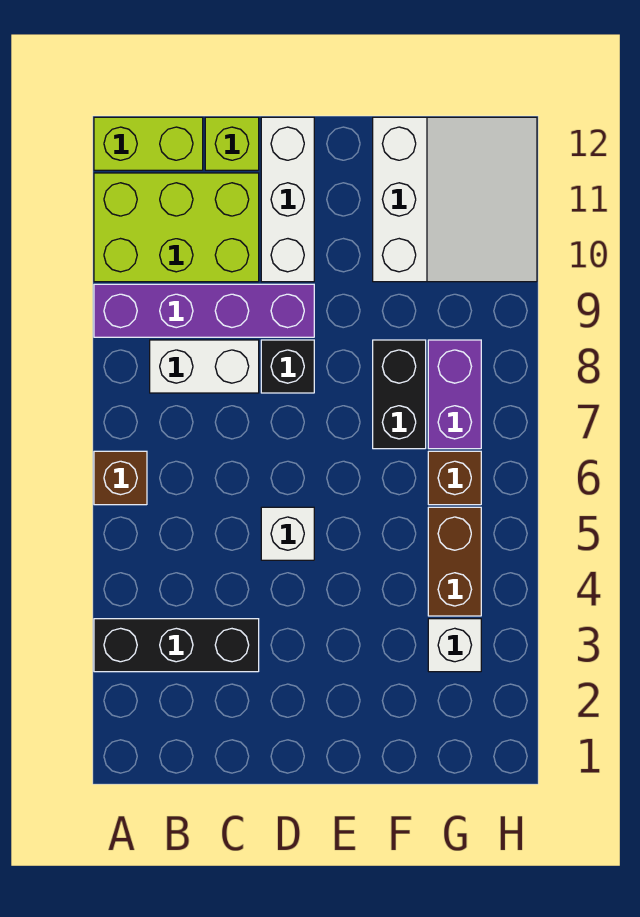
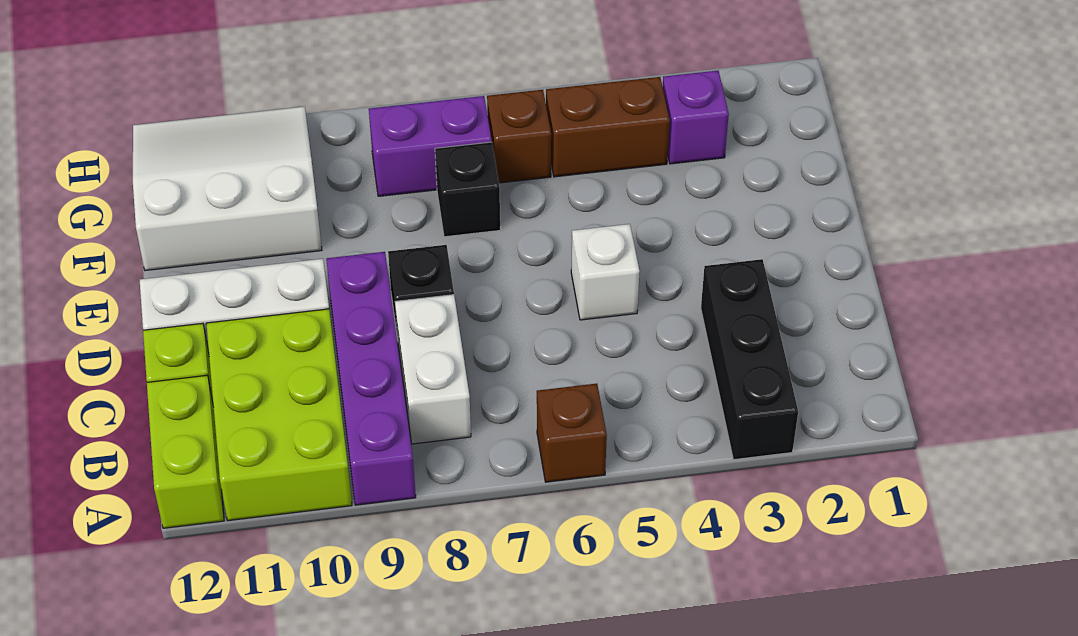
black 1x2 brick [373,340,426,449] -> black 1x1 brick [435,142,500,237]
white 1x1 brick [428,619,481,672] -> purple 1x1 brick [663,71,729,164]

